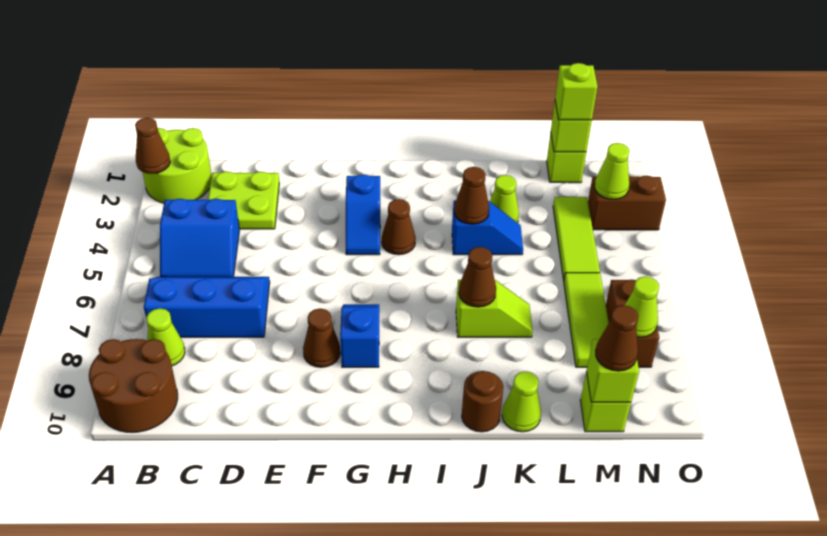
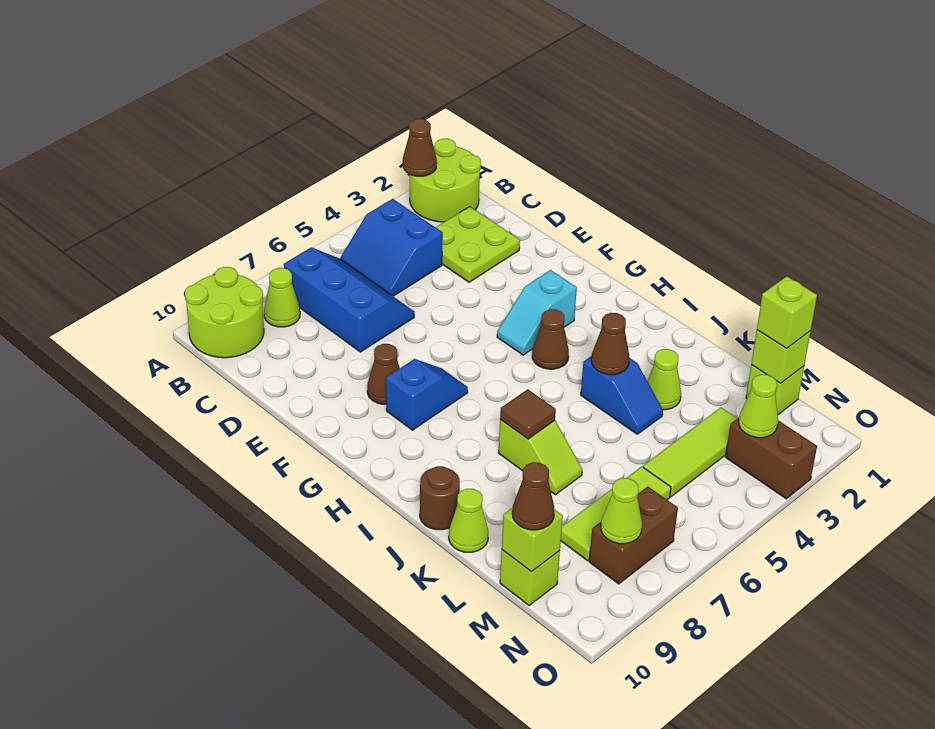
brown 2x2 round brick [89,339,178,432] -> lime 2x2 round brick [185,267,264,358]
blue 1x2 slope [346,175,380,255] -> cyan 1x2 slope [497,270,577,355]
brown 1x1 cone [459,247,496,307] -> brown 1x1 tile [500,389,556,439]

